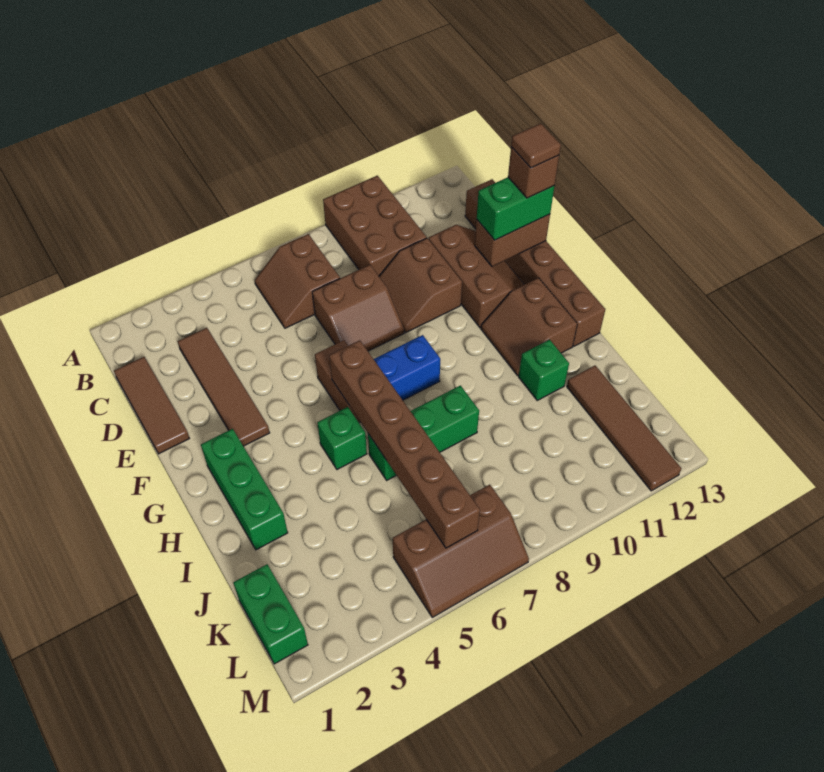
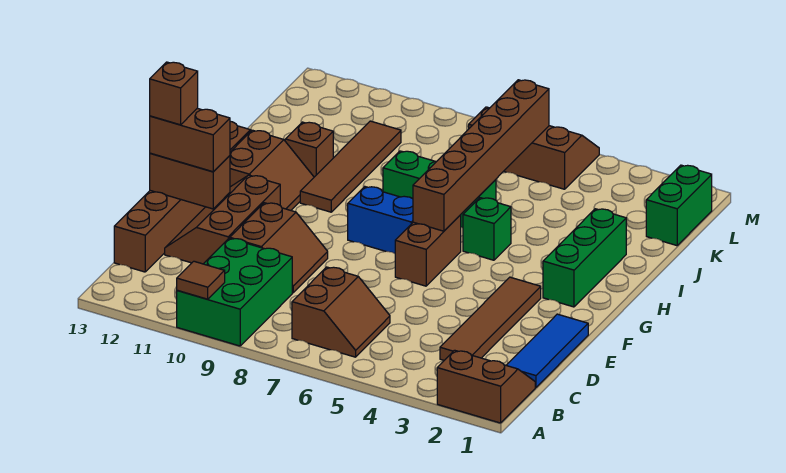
brown 2x3 brick [323,176,427,276] -> green 2x3 brick [177,238,292,346]
brown 1x3 tile [114,357,190,454] -> blue 1x3 tile [506,314,588,388]
brown 2x2 slope [312,265,404,351] -> brown 2x2 slope moved to [437,350,535,423]
green 1x2 brick [477,177,554,240] -> brown 1x2 brick [150,108,230,172]
brown 1x1 tile [511,123,561,168] -> brown 1x1 tile moved to [177,261,225,299]
green 1x1 brick [519,340,569,400] -> brown 1x1 brick [285,122,333,177]
brown 1x4 tile [567,366,681,491] -> brown 1x4 tile moved to [300,121,401,212]

